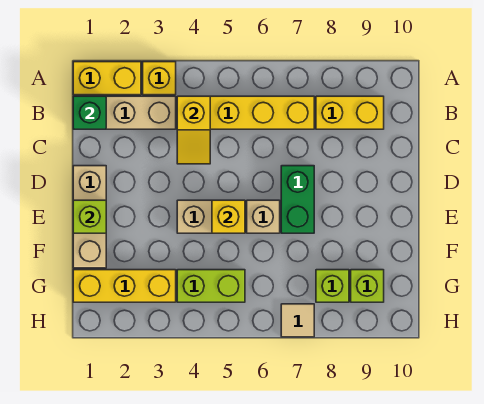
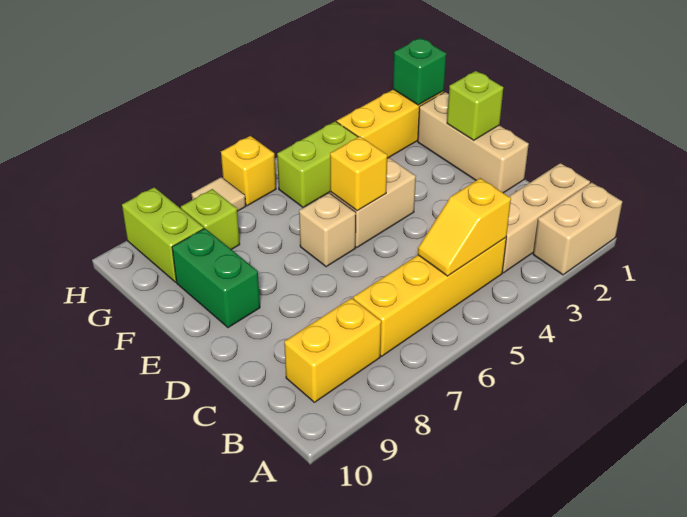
yellow 1x2 brick [73,62,141,95] -> tan 1x2 brick [533,182,622,275]
yellow 1x1 brick [143,62,176,95] -> yellow 1x1 brick moved to [221,136,276,206]
green 1x1 brick [73,96,106,129] -> green 1x1 brick moved to [393,38,446,105]
yellow 1x2 slope [177,96,210,164] -> yellow 1x2 slope turned to [418,178,511,276]
green 1x2 brick [281,166,314,233] -> green 1x2 brick moved to [172,228,260,328]
lime 1x1 brick [351,270,384,302] -> lime 1x2 brick [122,187,204,282]

